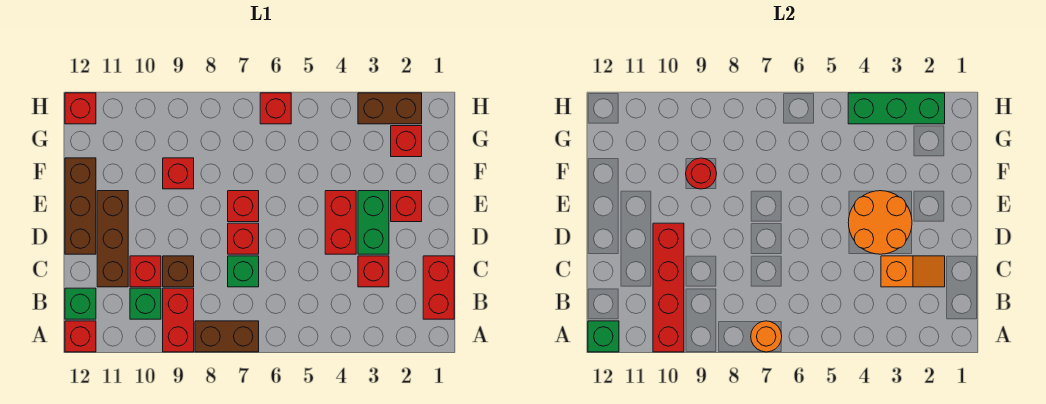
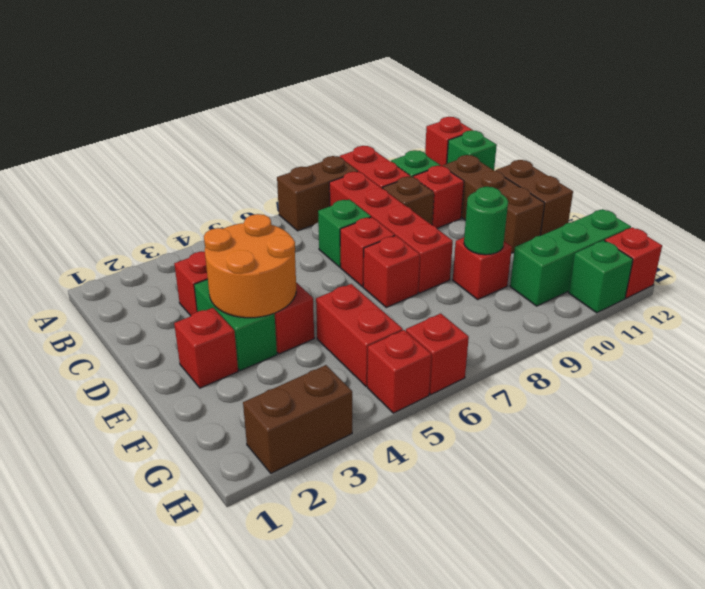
orange 1x1 round brick [751,321,782,352] -> none
red 1x4 brick [653,223,684,352] -> red 1x4 brick moved to [329,172,453,293]
green 1x1 brick [588,321,619,352] -> green 1x1 brick moved to [568,240,633,313]
red 1x2 brick [423,256,454,319] -> red 1x2 brick moved to [316,284,403,386]
orange 1x2 slope [881,256,945,287] -> none
brown 1x3 brick [65,158,96,254] -> brown 1x2 brick [495,160,573,236]
red 1x1 round brick [686,158,717,189] -> green 1x1 round brick [464,187,508,255]
red 1x1 brick [391,126,422,157] -> red 1x1 brick moved to [367,330,432,413]
green 1x3 brick [848,93,945,124] -> green 1x3 brick moved to [510,209,631,306]

